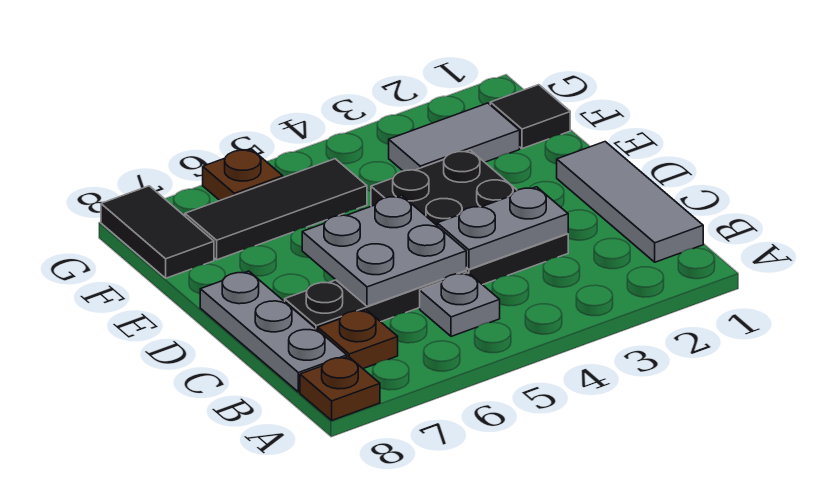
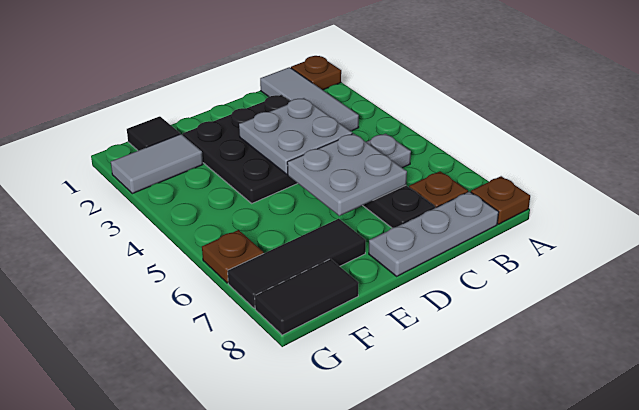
none -> brown 1x1 plate [291,56,341,90]
grey 1x3 tile [557,142,703,262] -> grey 1x3 tile turned to [260,67,359,131]
black 2x3 plate [371,150,568,285] -> black 3x3 plate [183,95,298,203]
grey 1x2 plate [437,187,568,269] -> grey 2x2 plate [239,98,353,174]
grey 1x2 tile [389,103,520,171] -> grey 1x2 tile turned to [111,134,203,194]
black 1x3 tile [185,159,367,260] -> black 1x3 tile turned to [228,219,366,308]

